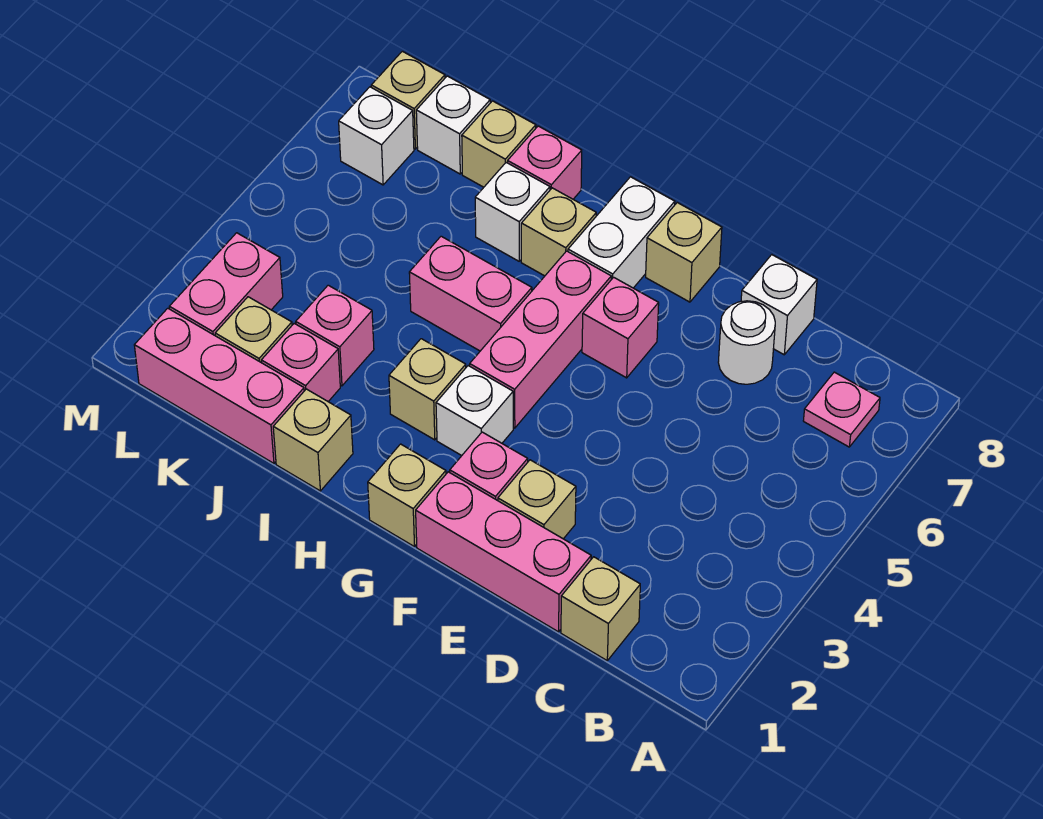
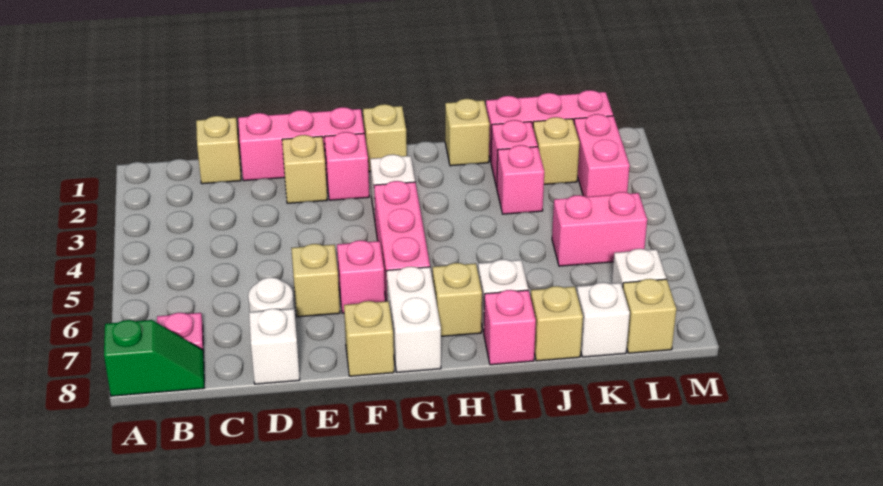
none -> green 1x2 slope [104,320,204,396]
tan 1x1 brick [389,339,466,440] -> tan 1x1 brick moved to [291,244,340,317]
pink 1x2 brick [409,236,532,351] -> pink 1x2 brick moved to [552,192,647,266]

